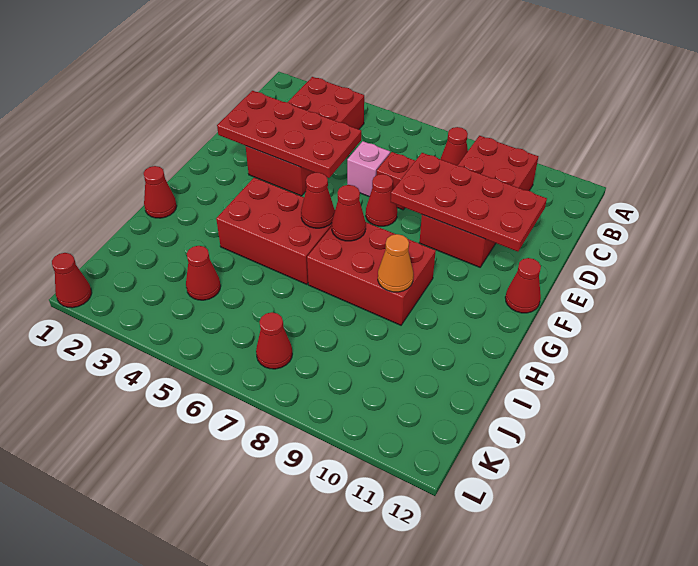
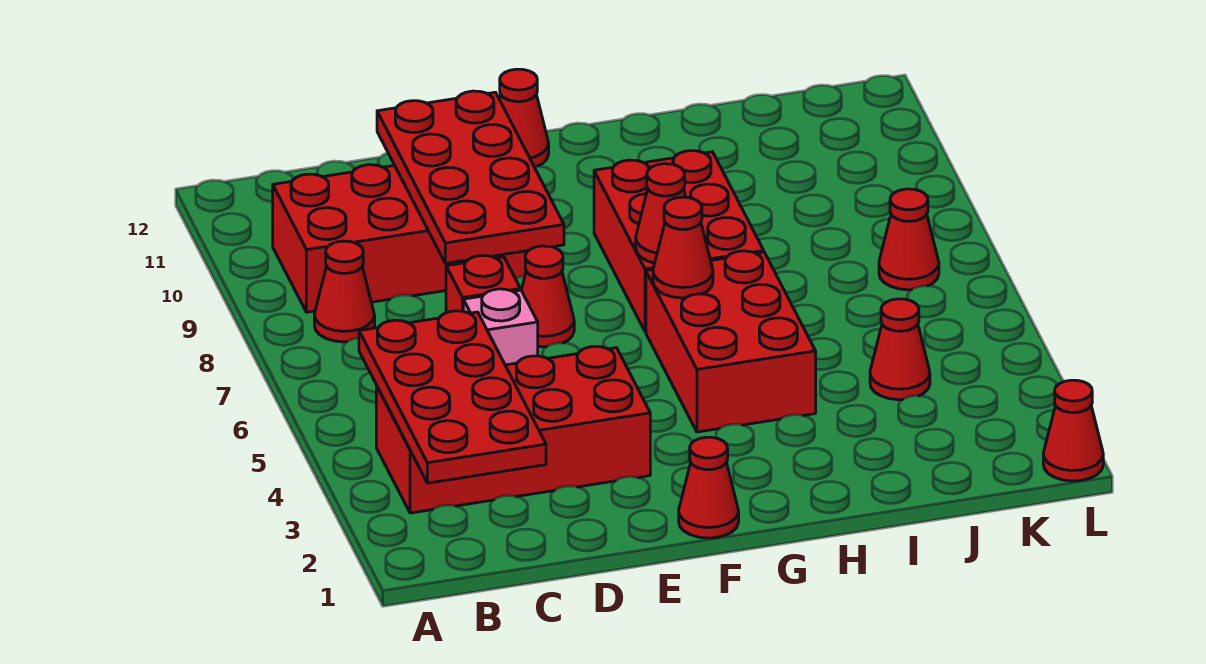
red 2x4 plate [217,91,361,178] -> red 2x4 plate moved to [359,311,546,483]
red 1x1 cone [144,166,177,218] -> red 1x1 cone moved to [679,437,739,538]
orange 1x1 cone [378,234,413,292] -> none

